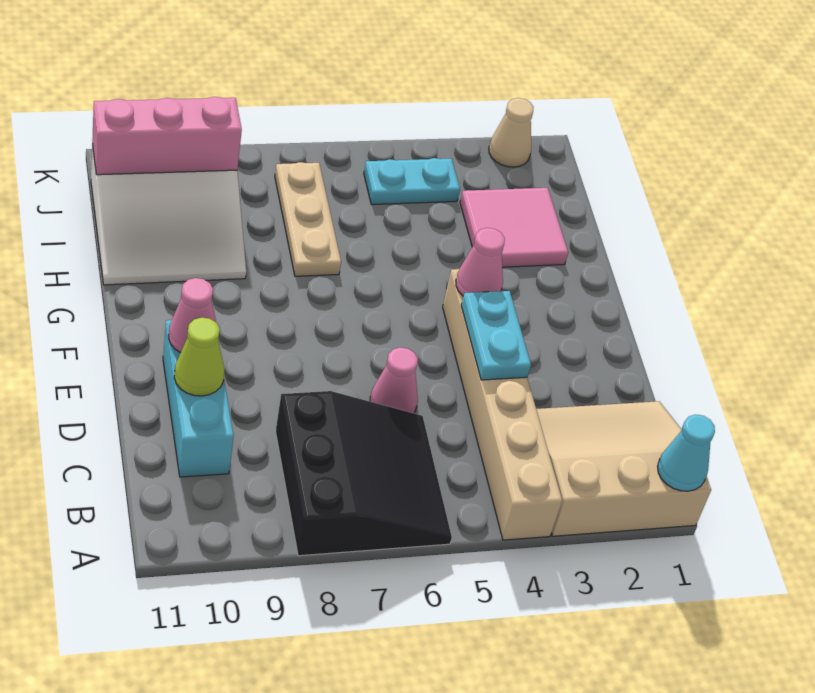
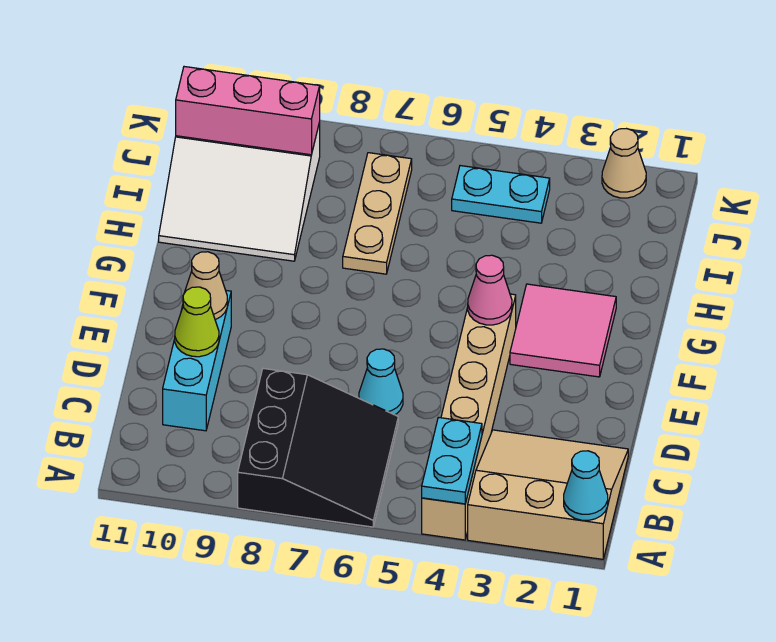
cyan 1x2 plate [461,291,531,380] -> cyan 1x2 plate moved to [422,417,482,504]
pink 1x1 cone [370,347,418,413] -> cyan 1x1 cone [359,349,403,415]
pink 1x1 cone [169,278,216,353] -> tan 1x1 cone [184,252,227,320]
pink 2x2 tile [460,188,568,267] -> pink 2x2 tile moved to [510,284,616,377]

